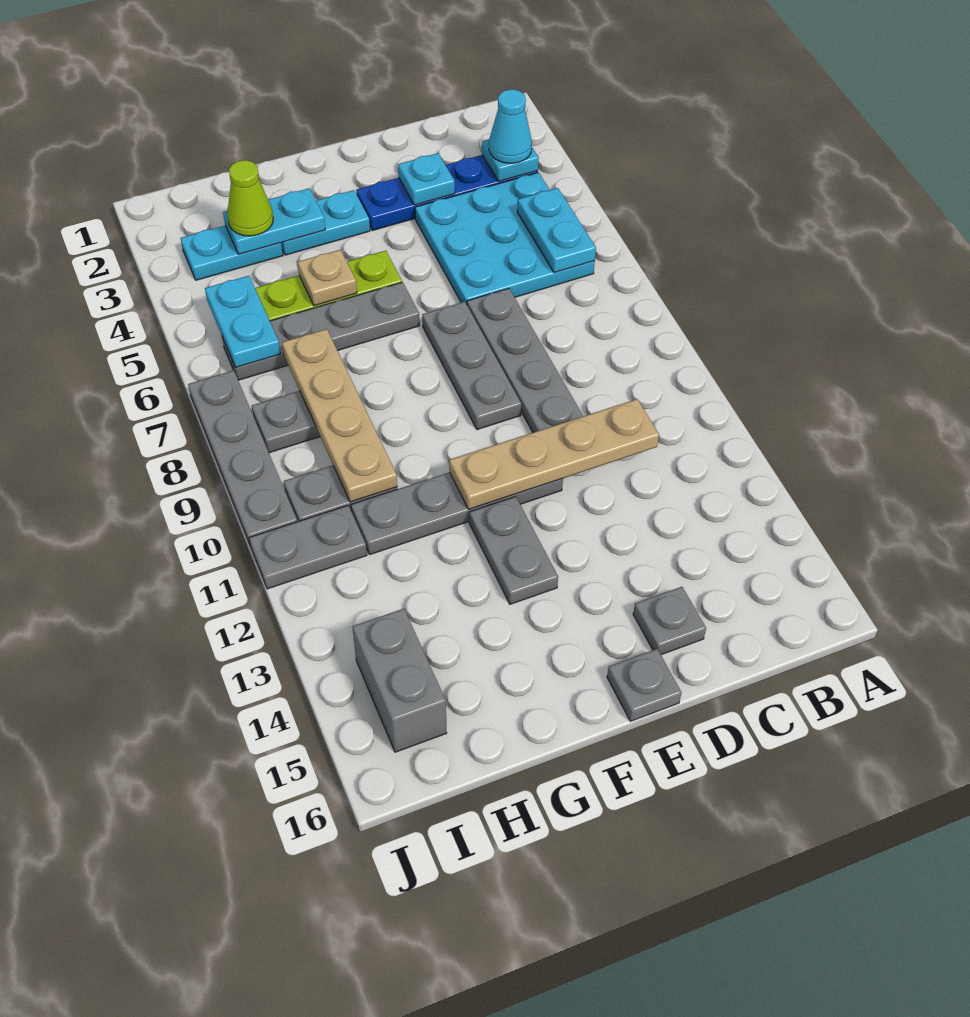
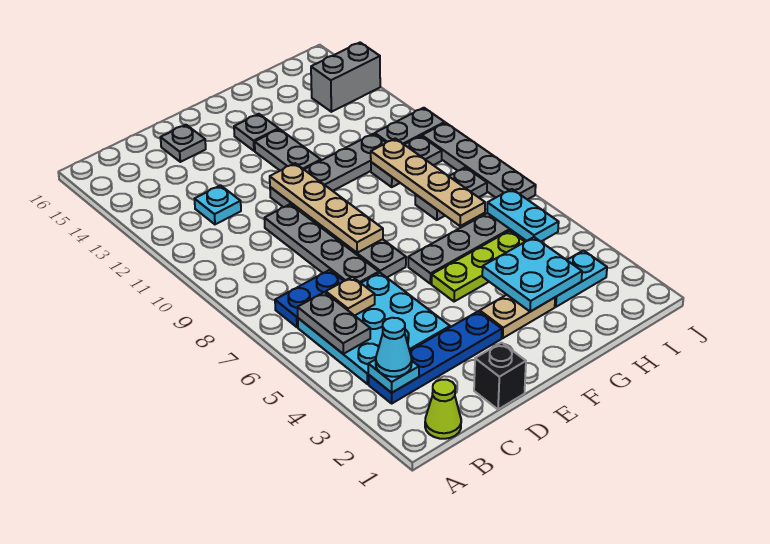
cyan 1x2 plate [517,188,596,273] -> grey 1x2 plate [297,292,370,354]
none -> blue 1x2 plate [275,270,343,327]
tan 1x4 plate [449,399,659,509] -> tan 1x4 plate turned to [270,163,383,253]
none -> black 1x1 brick [474,343,526,409]
cyan 1x1 plate [398,153,455,205] -> cyan 1x1 plate moved to [195,185,241,224]
grey 1x1 plate [607,649,681,721] -> grey 1x1 plate moved to [234,114,279,151]
cyan 1x2 plate [281,190,370,255] -> tan 1x2 plate [480,295,555,338]
cyan 1x2 plate [223,188,325,254] -> cyan 2x2 plate [482,237,582,312]
tan 1x1 plate [298,250,357,306] -> tan 1x1 plate moved to [326,277,375,316]
lime 1x1 cone [227,160,273,236] -> lime 1x1 cone moved to [425,380,461,439]
grey 1x2 brick [353,609,446,752] -> grey 1x2 brick turned to [311,43,380,112]

